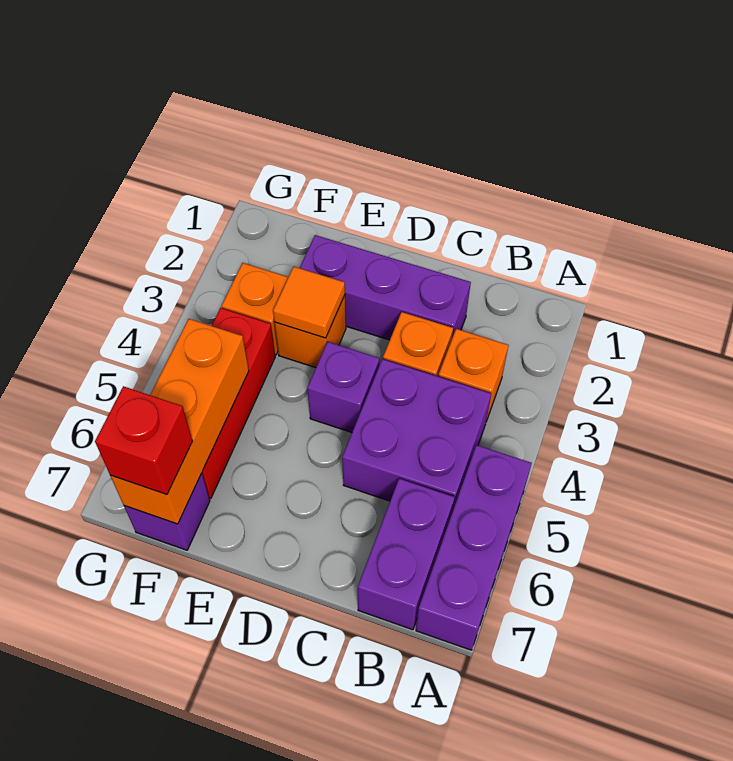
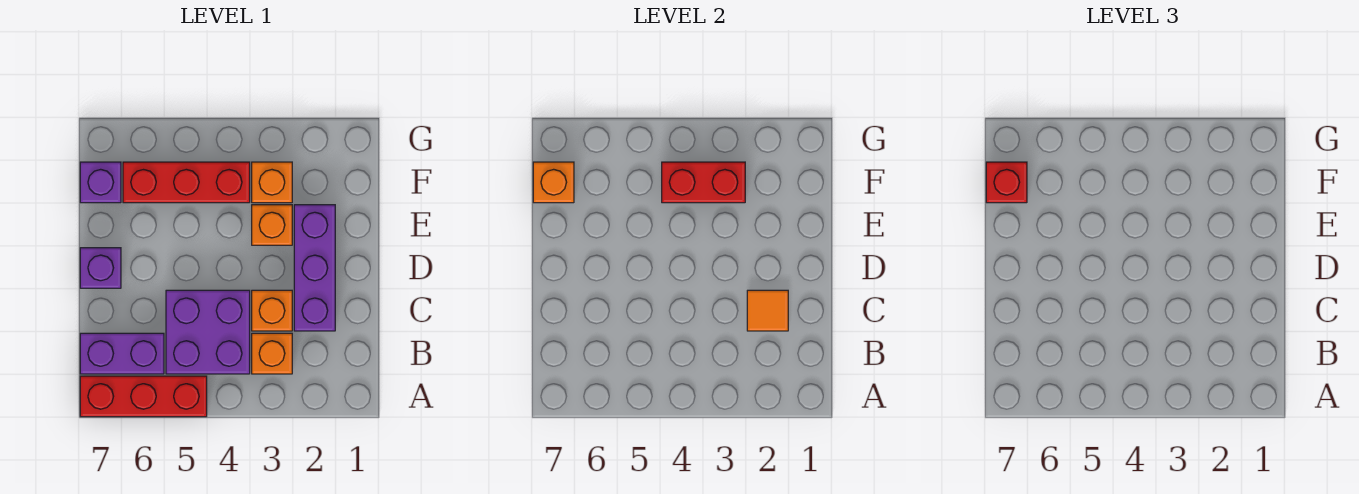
purple 1x3 brick [416,445,532,650] -> red 1x3 brick [80,376,207,417]
purple 1x1 brick [307,342,379,432] -> purple 1x1 brick moved to [80,248,121,288]
orange 1x1 tile [273,267,345,338] -> orange 1x1 tile moved to [747,290,788,331]
none -> red 1x2 brick [662,162,745,203]
orange 1x3 brick [110,319,249,524] -> orange 1x1 brick [533,162,574,203]

